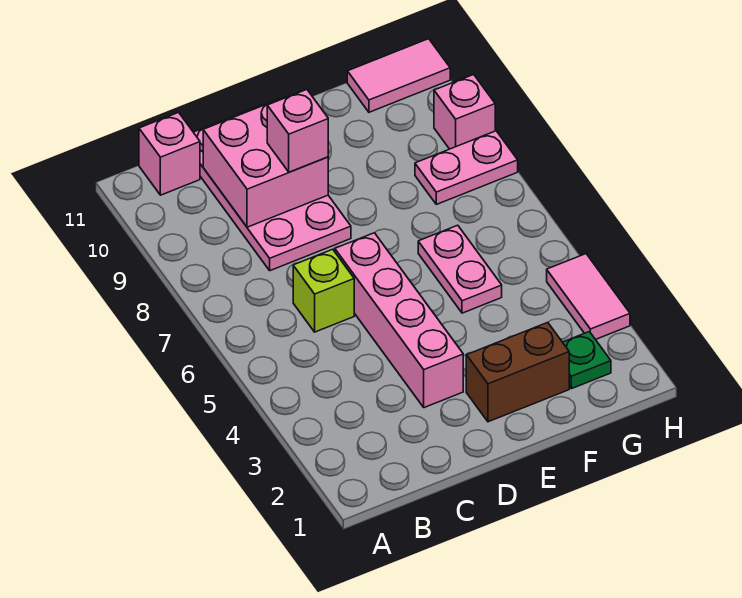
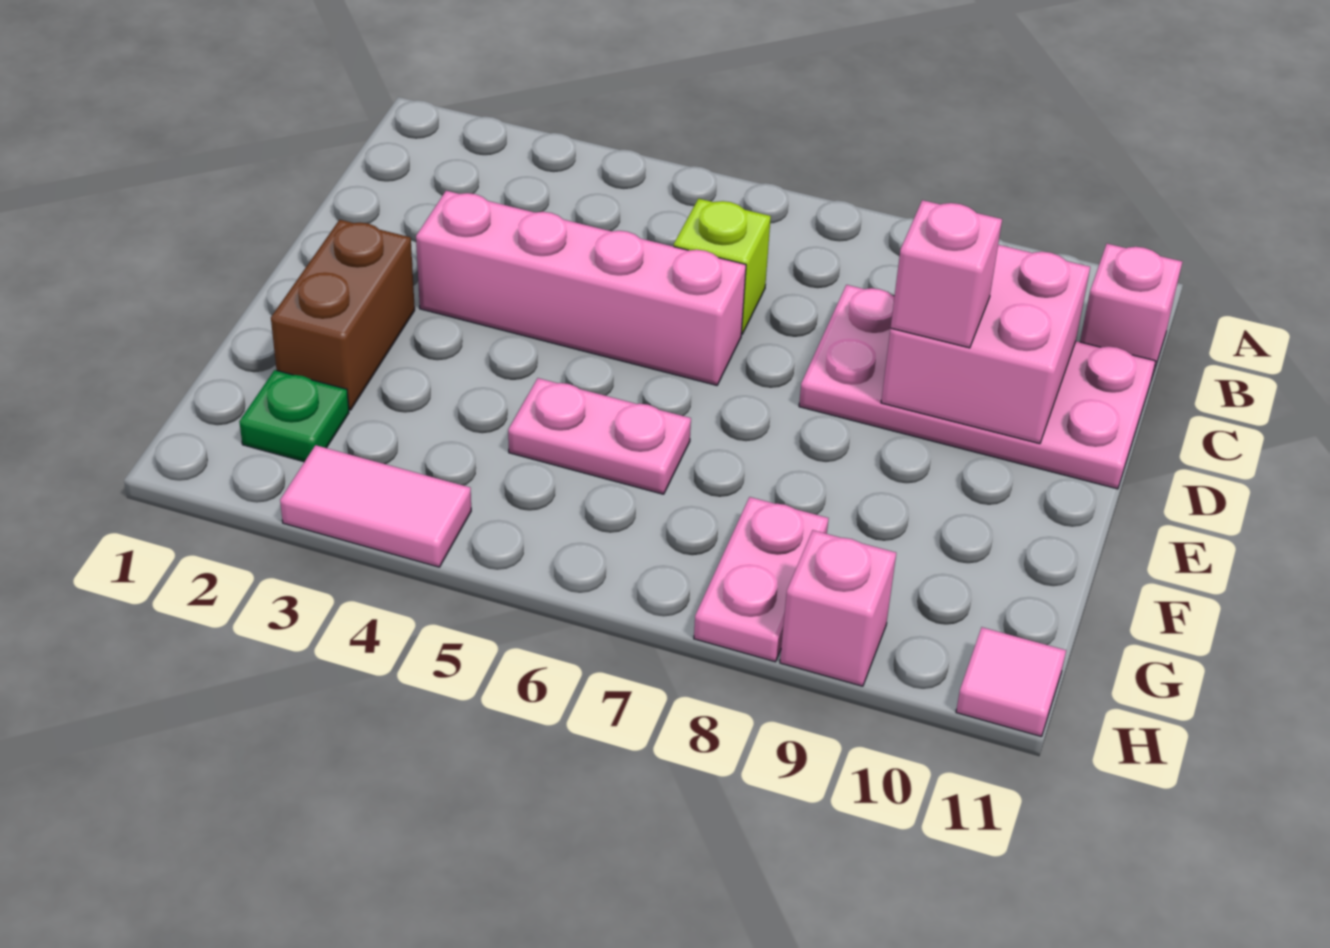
pink 1x2 tile [347,39,450,112] -> pink 1x1 tile [956,627,1066,737]

